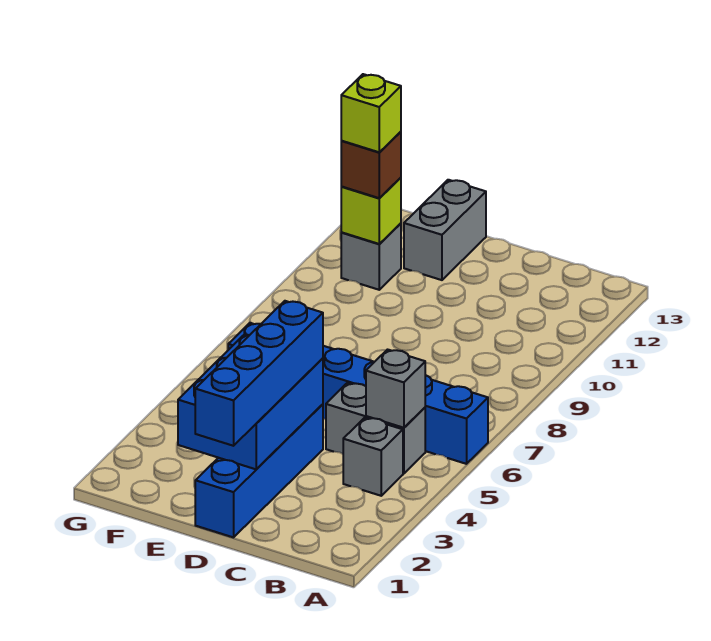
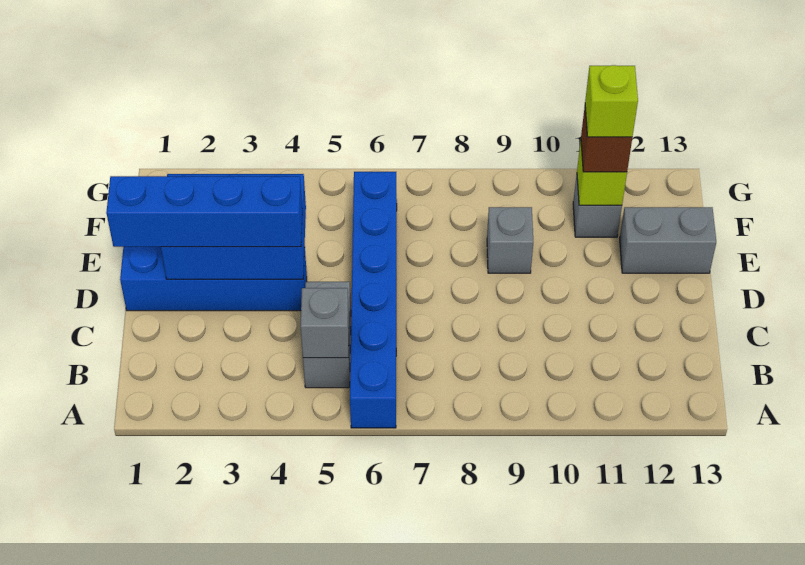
grey 1x1 brick [343,418,403,496] -> grey 1x1 brick moved to [487,207,533,273]

